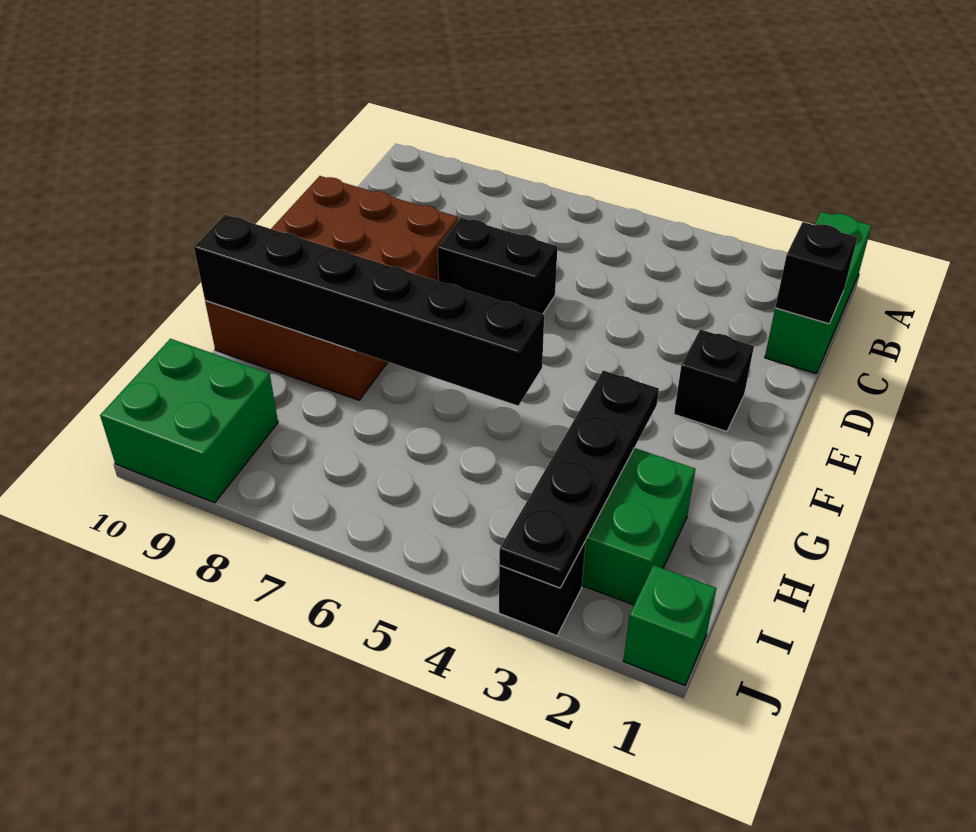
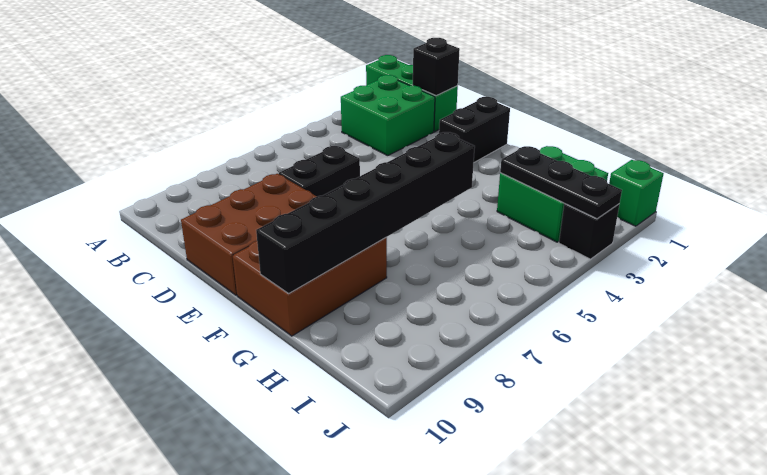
black 1x1 brick [674,329,754,432] -> black 1x2 brick [439,97,510,162]
black 1x4 plate [499,370,659,588] -> black 1x3 plate [500,146,622,219]
green 2x2 brick [100,339,278,503] -> green 2x2 brick moved to [341,75,435,156]

